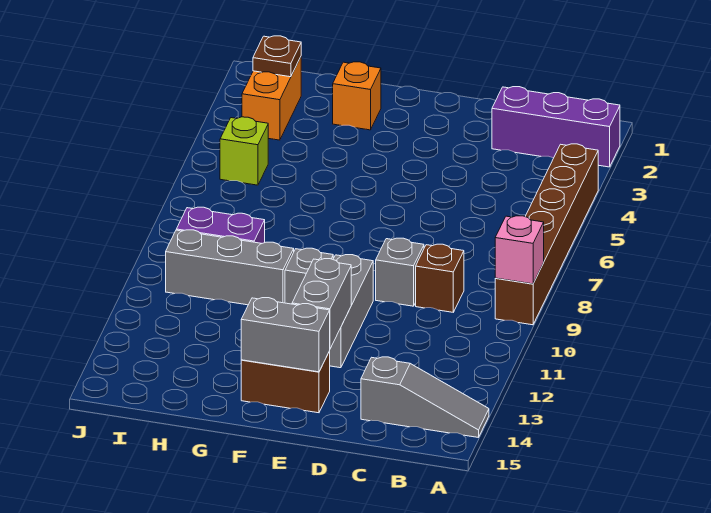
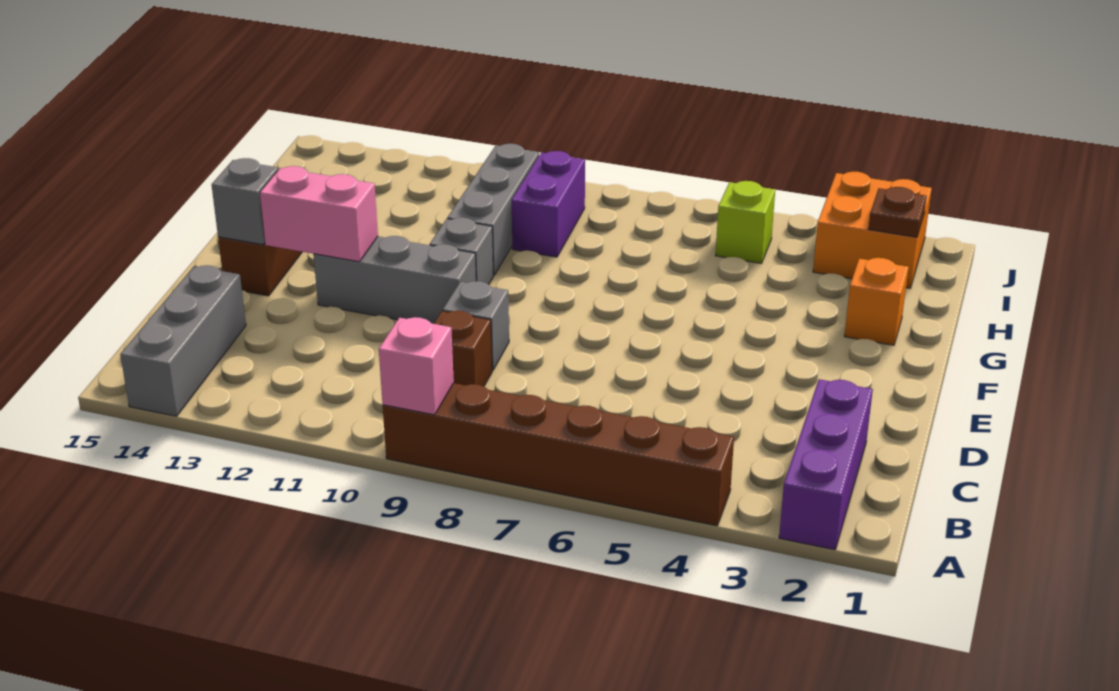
grey 1x3 slope [361,357,489,437] -> grey 1x3 brick [120,265,246,416]
grey 1x2 brick [292,259,351,349] -> pink 1x2 brick [260,166,378,262]
grey 1x2 brick [241,298,330,372] -> grey 1x1 brick [212,158,278,245]
orange 1x2 brick [242,57,301,140] -> orange 2x2 brick [813,172,932,288]

